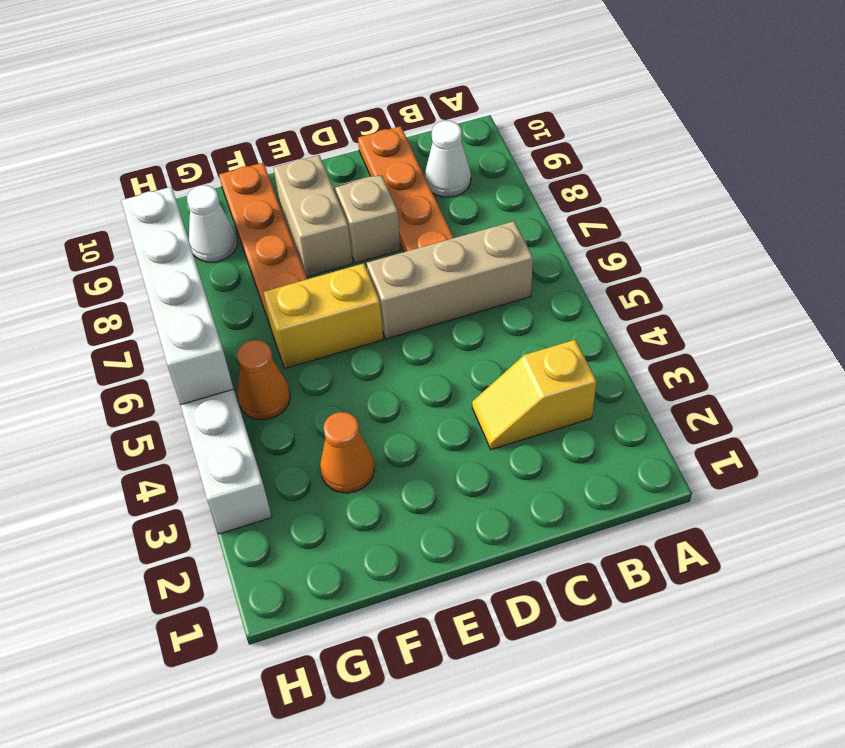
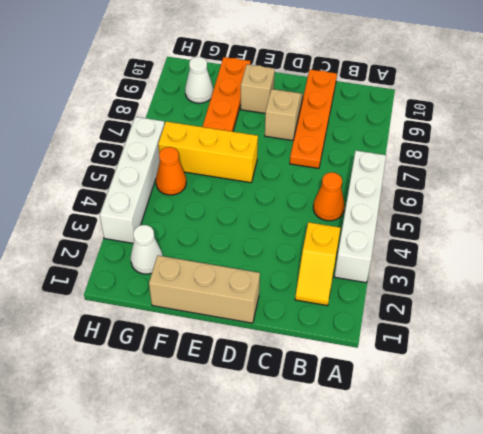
yellow 1x2 slope [472,340,597,450] -> yellow 1x2 slope turned to [295,222,340,306]
tan 1x3 brick [367,221,533,339] -> tan 1x3 brick moved to [149,256,260,323]
white 1x1 cone [425,121,471,197] -> white 1x1 cone moved to [131,225,163,274]
yellow 1x2 brick [263,264,383,368] -> yellow 1x3 brick [158,122,258,183]
tan 1x2 brick [274,155,353,277] -> tan 1x1 brick [241,64,275,113]
orange 1x1 cone [320,412,375,493] -> orange 1x1 cone moved to [313,172,344,221]
white 1x4 brick [121,187,233,405] -> white 1x4 brick moved to [334,151,386,283]

